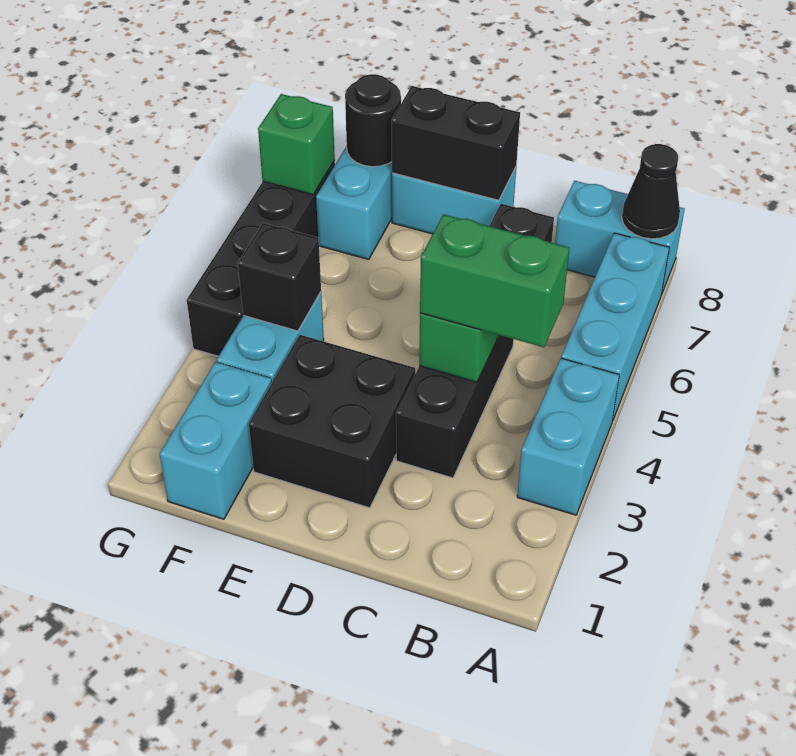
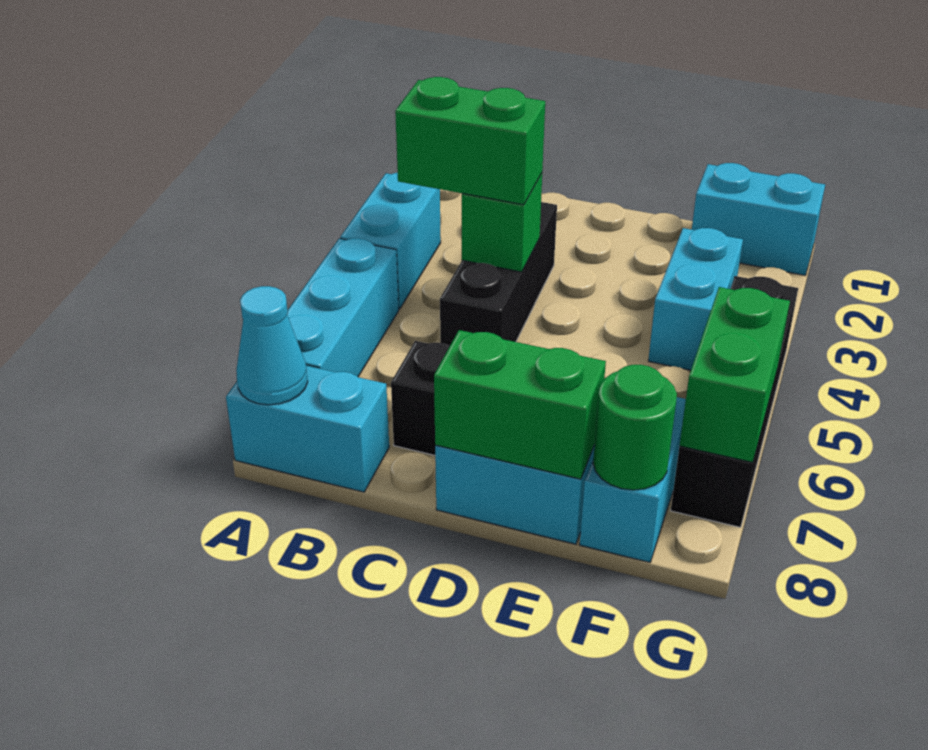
black 1x1 cone [622,144,680,239] -> cyan 1x1 cone [236,286,308,405]
black 2x2 brick [249,335,415,508] -> none
black 1x2 brick [392,86,520,200] -> green 1x2 brick [434,330,606,479]
cyan 1x2 brick [160,362,272,519] -> cyan 1x2 brick turned to [692,163,825,275]
black 1x1 brick [238,223,321,331] -> none
black 1x1 round brick [345,74,401,167] -> green 1x1 round brick [593,365,677,490]
green 1x1 brick [258,94,335,195] -> green 1x2 brick [679,287,790,462]

